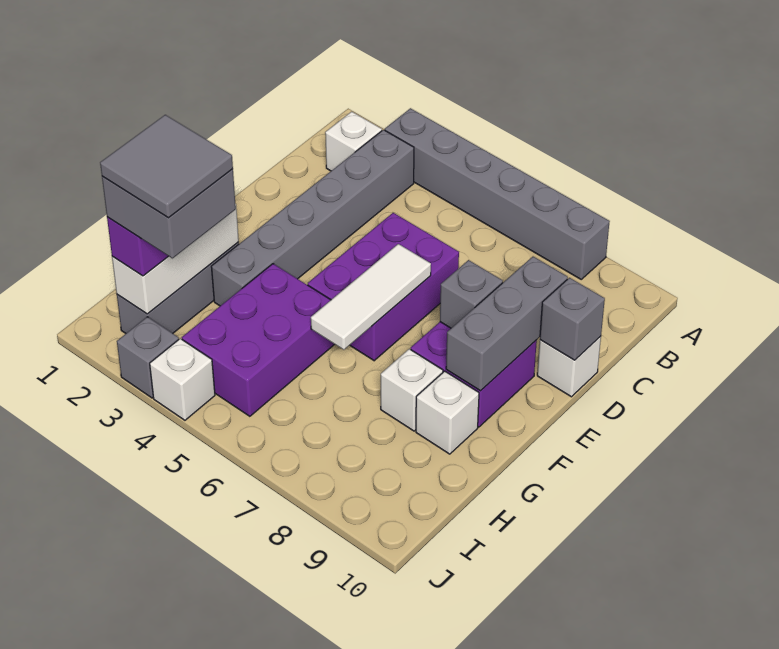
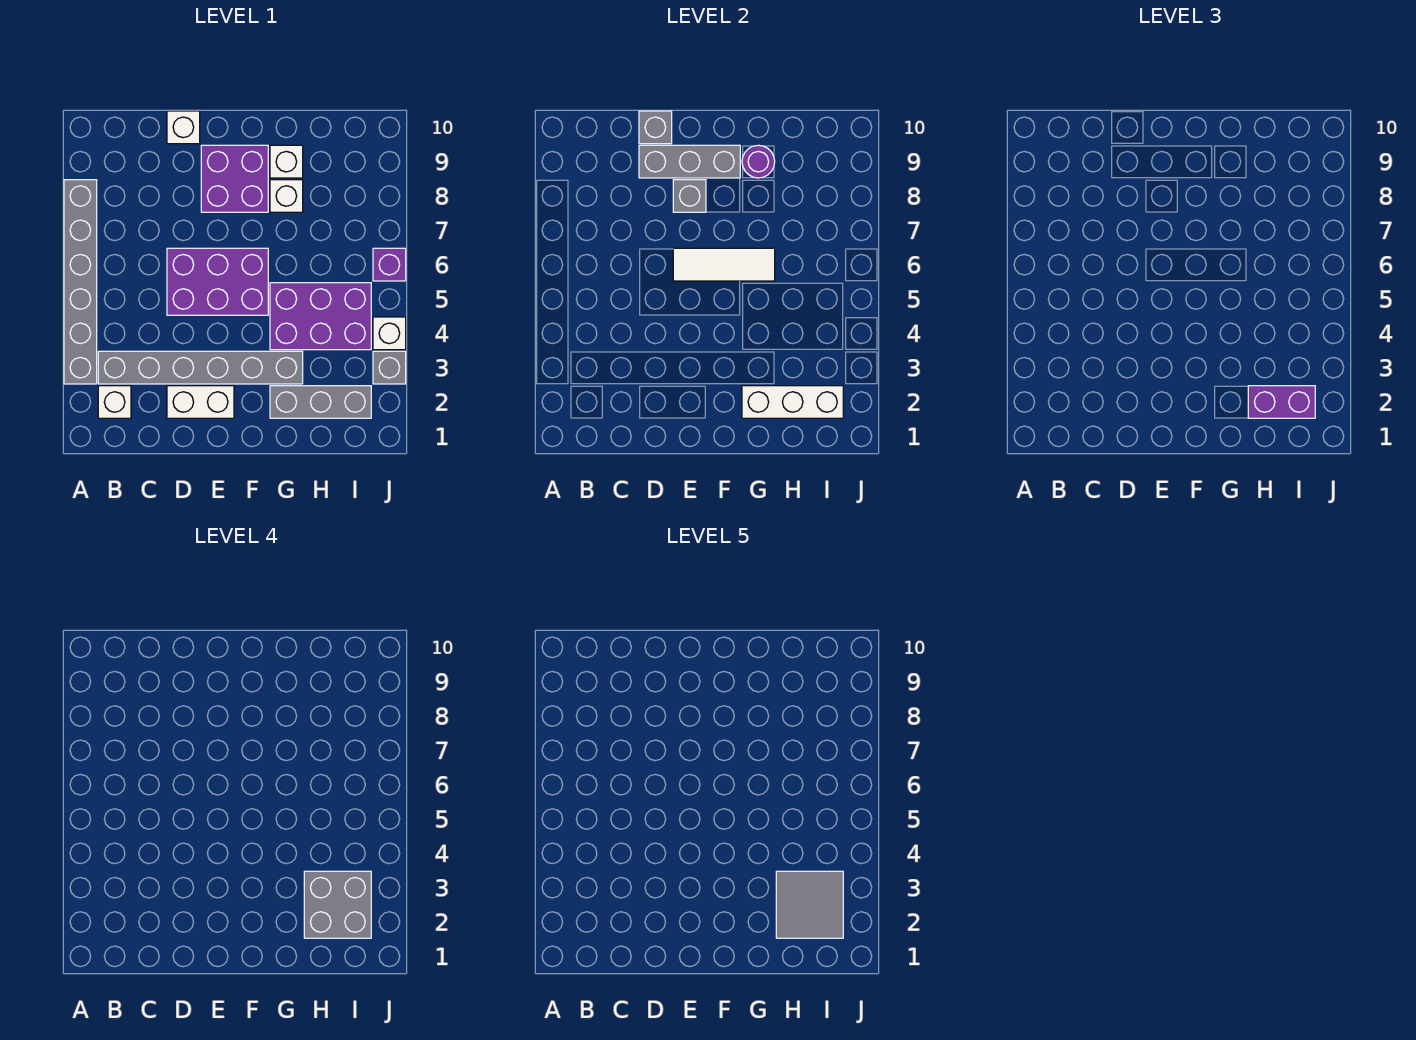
none -> white 1x2 brick [167,386,234,418]
none -> purple 1x1 round brick [742,145,775,178]
none -> purple 1x1 brick [373,248,406,281]

